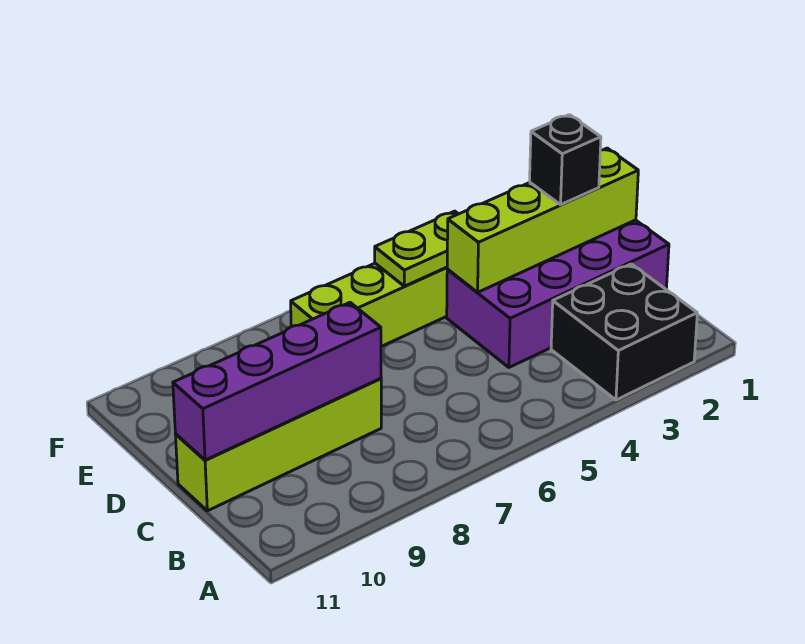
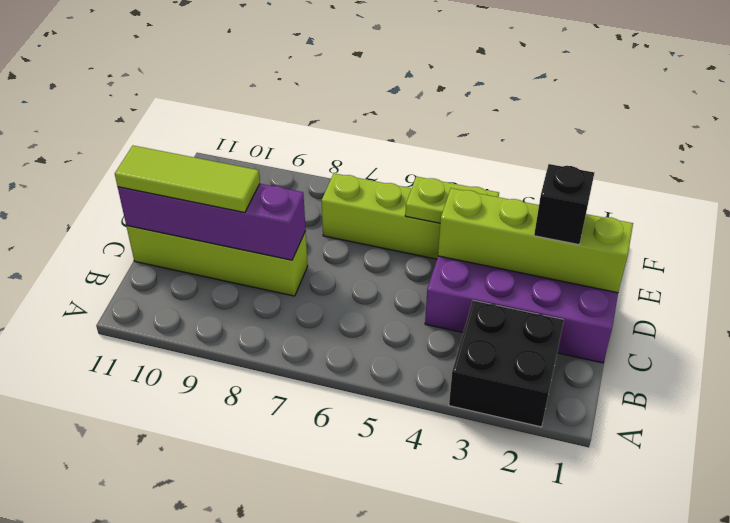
none -> lime 1x3 tile [115,146,260,213]

